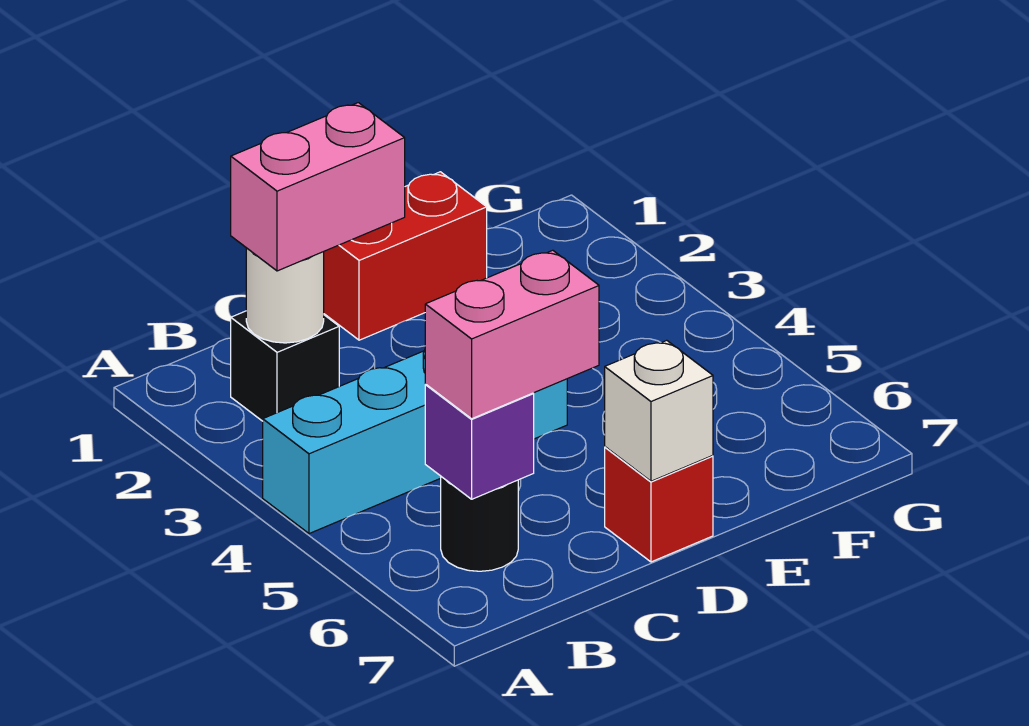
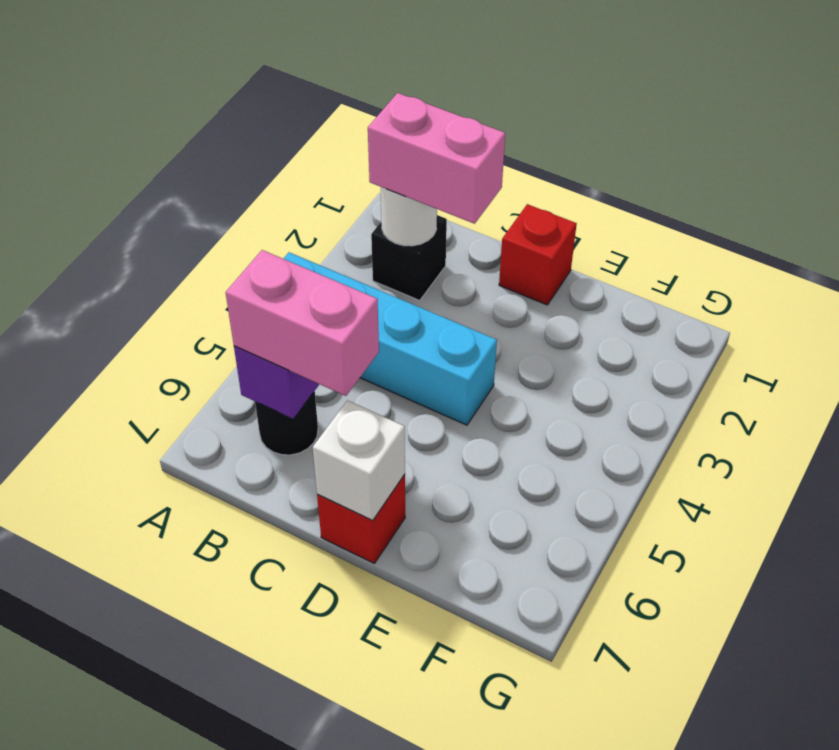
red 1x2 brick [324,172,487,340] -> red 1x1 brick [499,204,577,305]

